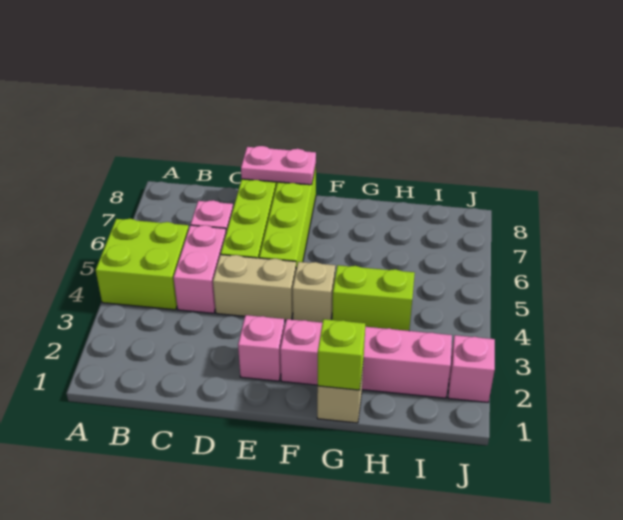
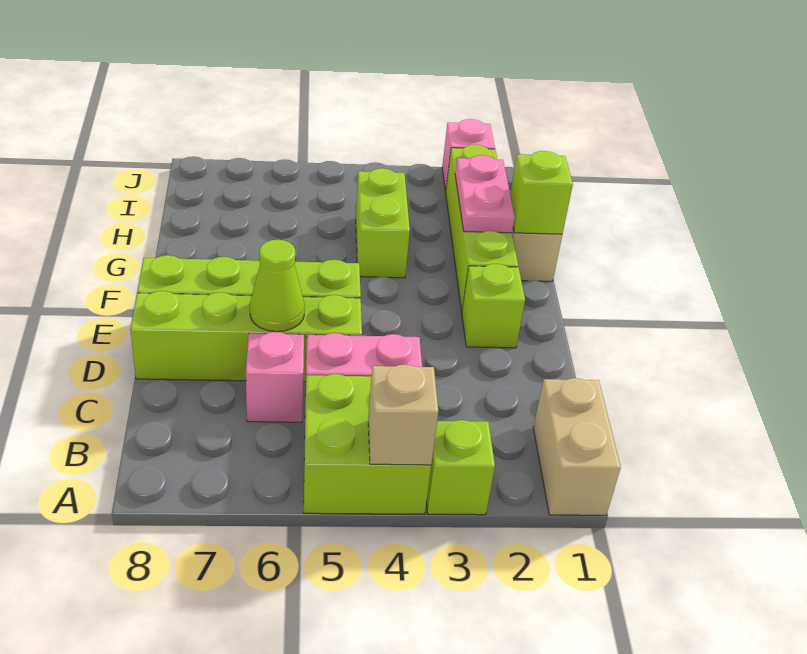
none -> lime 1x1 brick [427,420,495,515]
tan 1x2 brick [213,255,296,320] -> tan 1x2 brick moved to [533,378,621,515]
none -> lime 1x1 cone [250,240,305,332]
pink 1x2 plate [241,146,316,185] -> pink 1x2 plate moved to [455,155,515,233]
pink 1x1 brick [238,315,285,381] -> lime 1x1 brick [462,264,525,348]
pink 1x4 brick [280,319,452,398] -> lime 1x4 brick [446,145,518,311]
tan 1x1 brick [293,262,335,322] -> tan 1x1 brick moved to [368,365,438,465]

